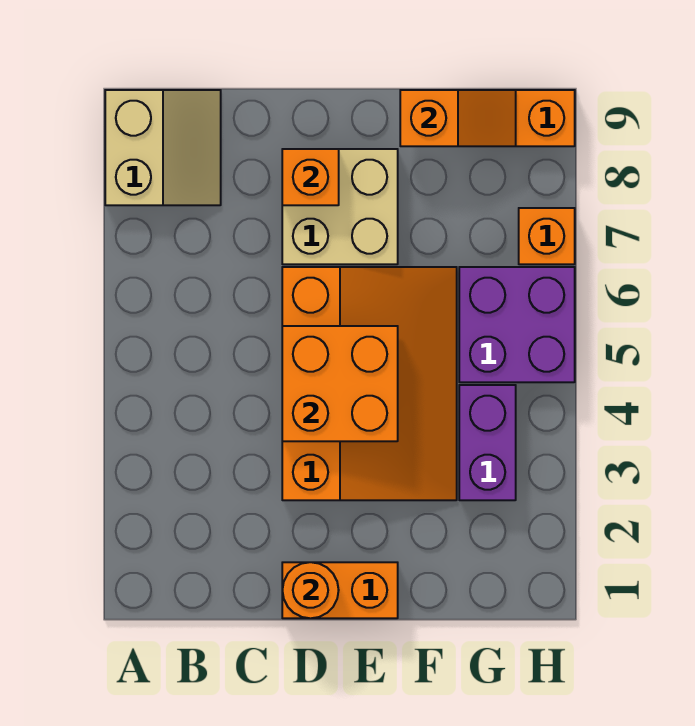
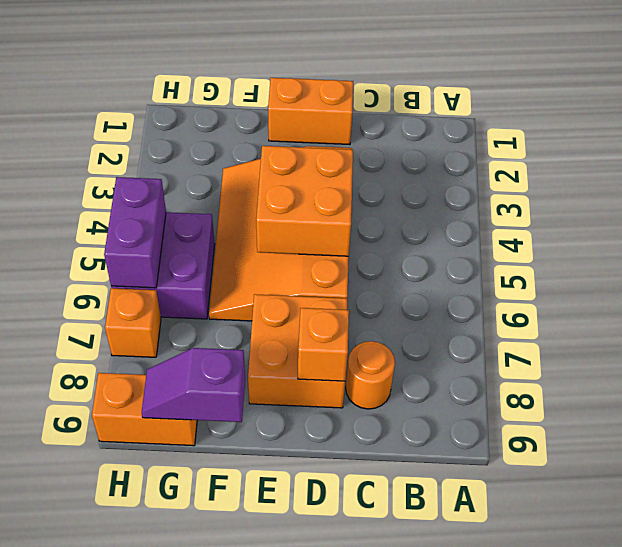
tan 2x2 slope [105,90,221,205] -> none
orange 1x1 round brick [282,562,339,618] -> orange 1x1 round brick moved to [346,341,395,409]
tan 2x2 brick [282,149,398,264] -> orange 2x2 brick [248,294,347,408]
orange 1x2 slope [400,90,516,146] -> purple 1x2 slope [142,348,245,422]
purple 1x2 brick [459,385,516,500] -> purple 1x2 brick moved to [104,177,166,288]

